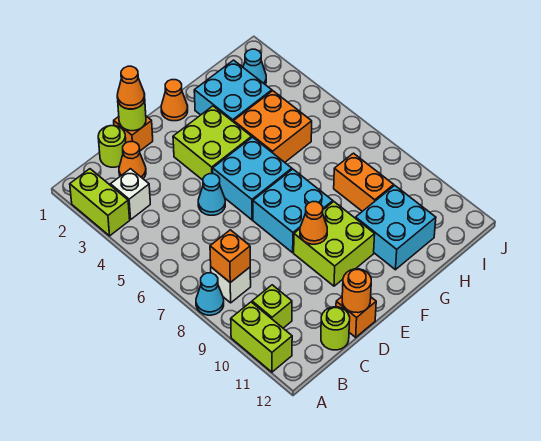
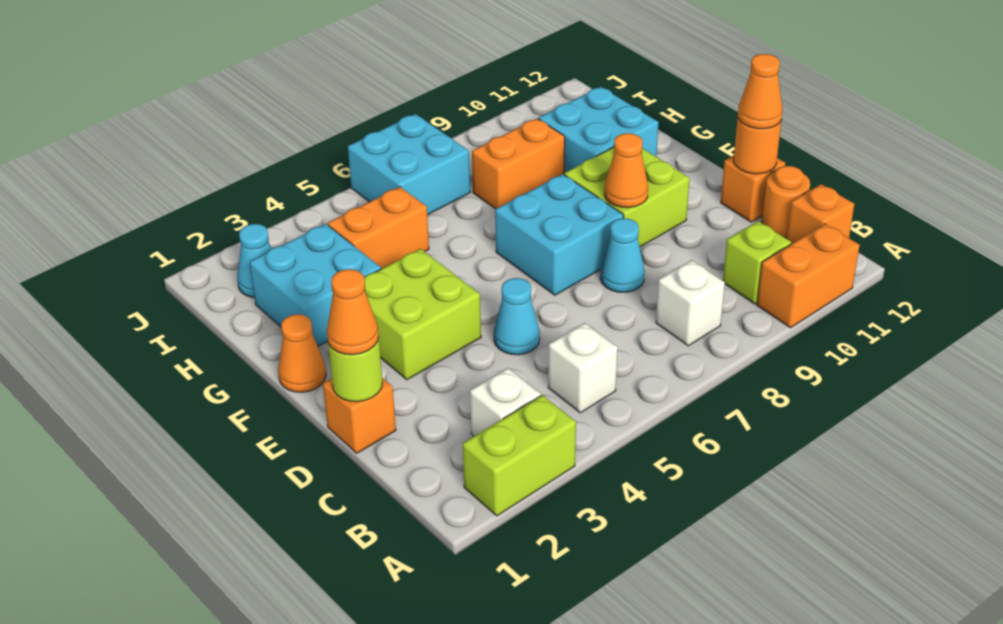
cyan 1x1 cone [196,273,224,315] -> cyan 1x1 cone moved to [600,218,645,292]
lime 1x2 brick [231,302,292,372] -> orange 1x2 brick [757,224,860,328]
none -> white 1x1 brick [548,323,618,413]
orange 1x1 brick [210,230,250,283] -> orange 1x1 brick moved to [787,184,854,244]
lime 1x1 round brick [98,126,126,167] -> none
orange 1x1 cone [119,142,146,178] -> orange 1x1 cone moved to [738,54,783,129]
lime 1x1 round brick [321,307,350,350] -> orange 1x1 round brick [762,166,810,238]
cyan 2x2 brick [213,137,292,220] -> cyan 2x2 brick moved to [348,114,470,215]
orange 2x2 brick [234,91,312,162] -> orange 1x2 brick [328,187,429,269]

